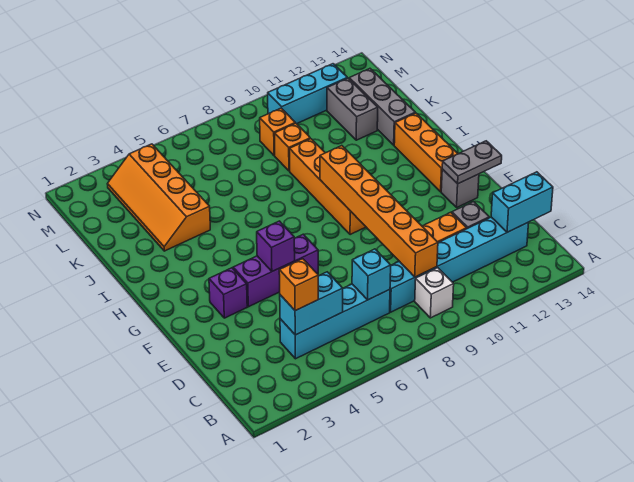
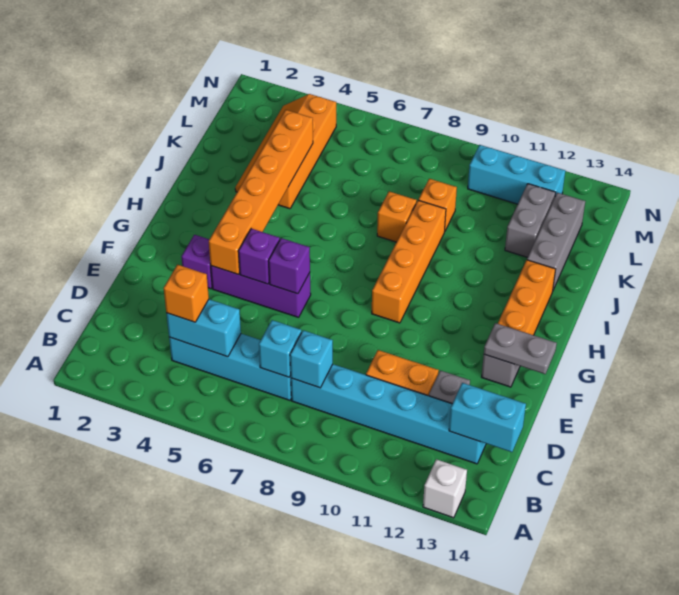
white 1x1 brick [415,268,454,318] -> white 1x1 brick moved to [423,459,467,518]
none -> cyan 1x1 brick [290,330,333,388]
orange 1x6 brick [320,146,438,277] -> orange 1x6 brick moved to [209,110,313,274]
none -> purple 1x1 brick [269,238,310,294]
orange 1x1 brick [260,108,295,156] -> orange 1x1 brick moved to [377,191,417,242]

